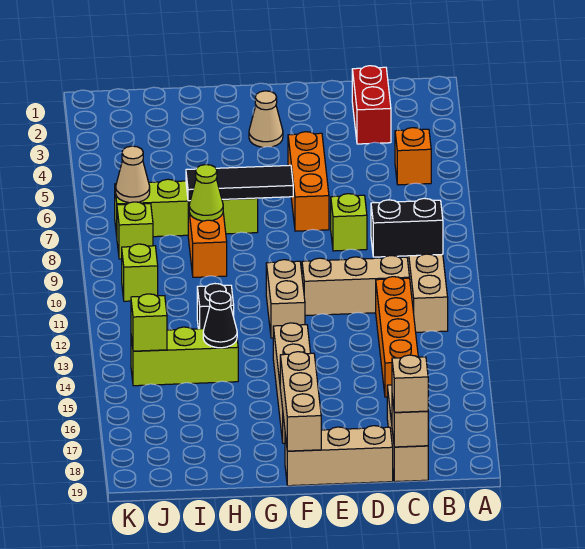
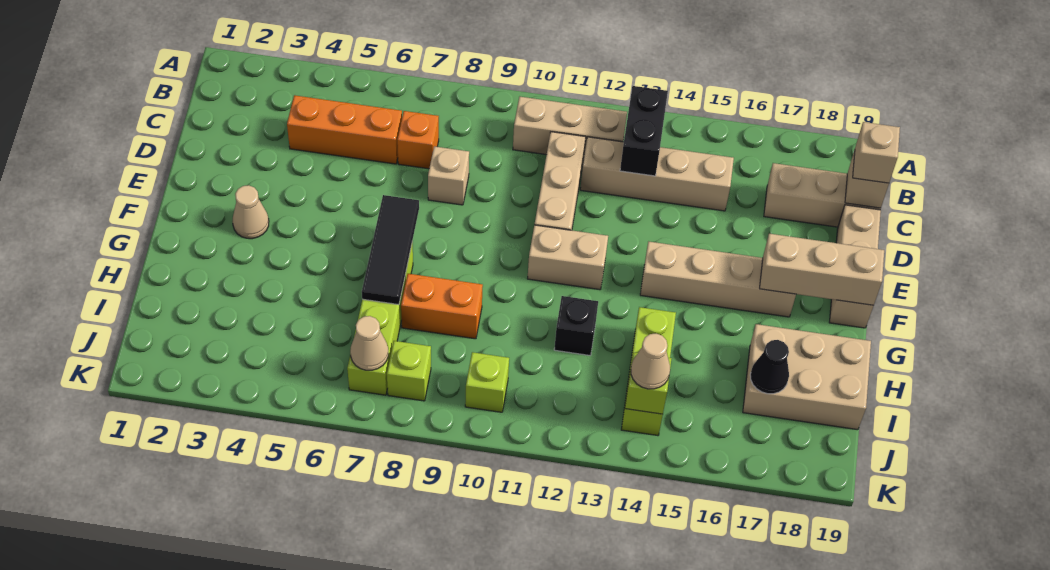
orange 1x1 brick [395,128,431,185] -> orange 1x1 brick moved to [397,111,439,169]
black 1x2 brick [371,198,443,257] -> black 1x2 brick moved to [620,86,668,176]
red 1x2 brick [352,66,391,144] -> none
orange 1x4 brick [376,277,418,397] -> tan 1x4 brick [580,137,734,211]
lime 1x1 brick [331,194,367,251] -> tan 1x1 brick [428,146,469,205]
orange 1x3 brick [288,132,329,231] -> orange 1x3 brick moved to [287,95,402,164]
lime 1x1 cone [189,165,223,221] -> none
black 1x1 cone [203,291,237,348] -> black 1x1 cone moved to [750,340,789,394]
none -> tan 2x3 brick [743,324,871,430]
none -> tan 1x1 cone [631,334,670,389]

